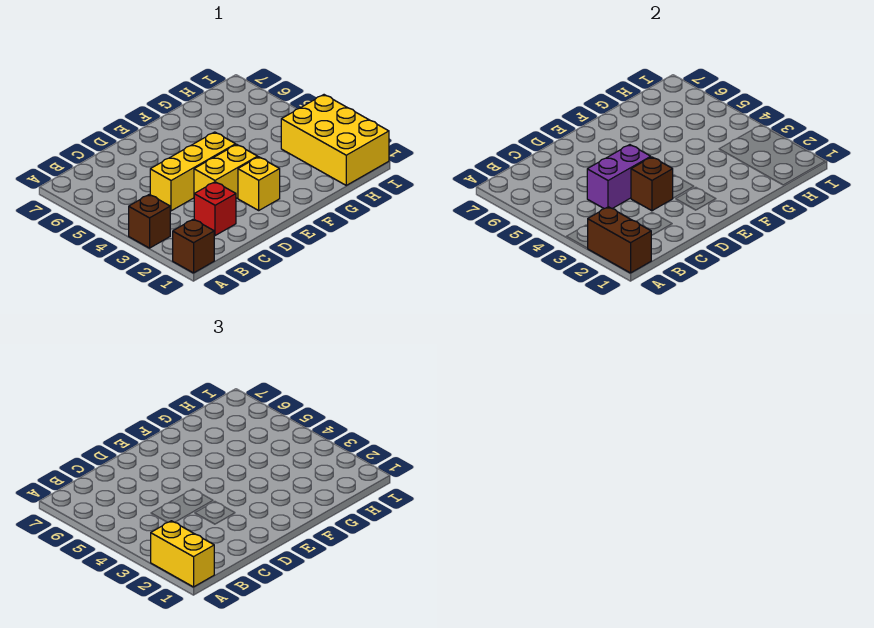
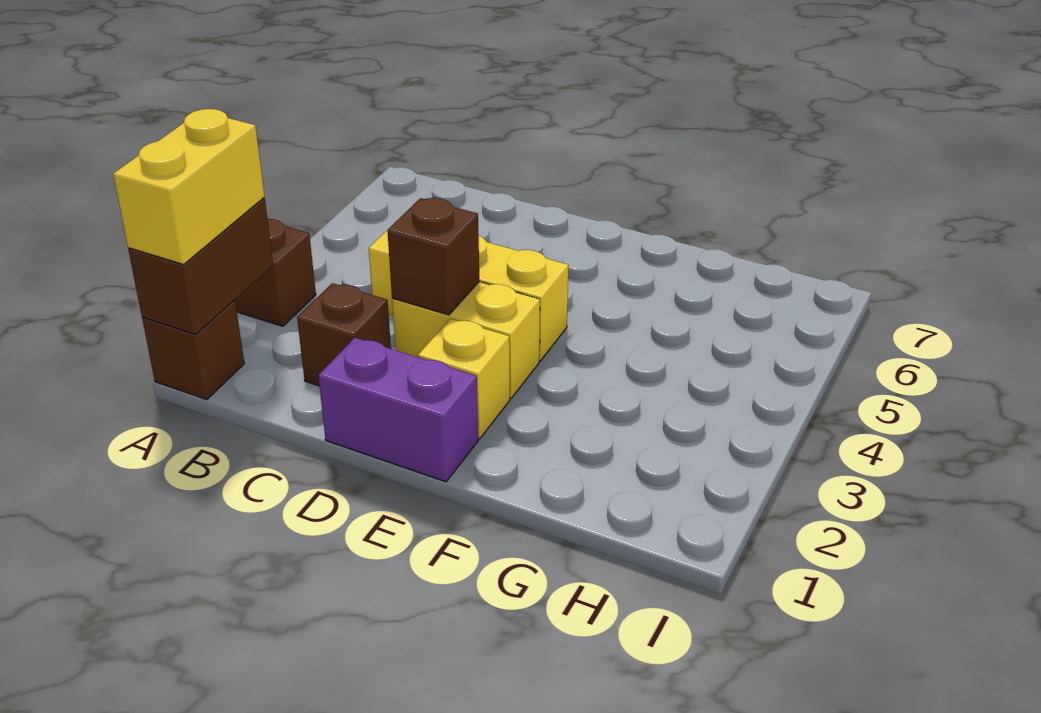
red 1x1 brick [194,182,236,236] -> brown 1x1 brick [297,283,391,386]
purple 1x2 brick [587,145,651,209] -> purple 1x2 brick moved to [318,338,478,482]
yellow 2x3 brick [281,95,389,185] -> none

